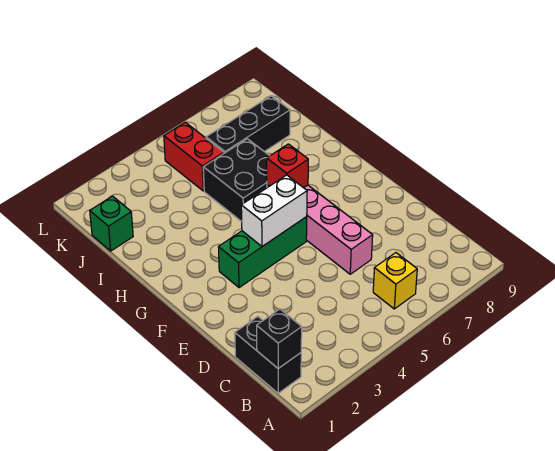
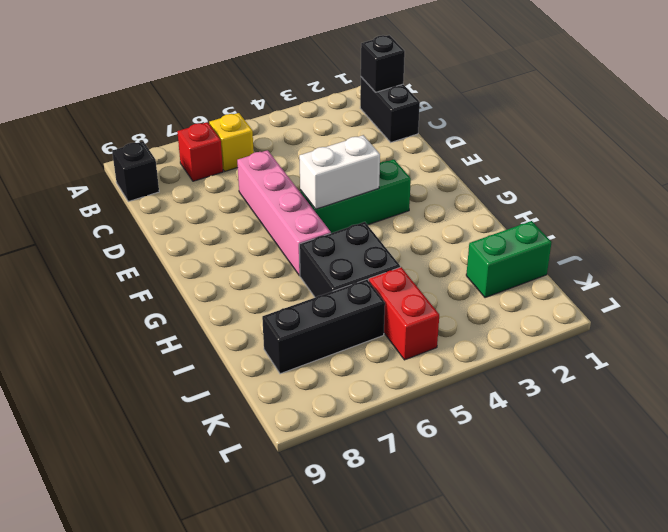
none -> black 1x1 brick [112,141,159,202]
red 1x1 brick [267,144,308,188] -> red 1x1 brick moved to [177,122,223,181]
green 1x1 brick [90,196,133,251] -> green 1x2 brick [466,221,552,298]

